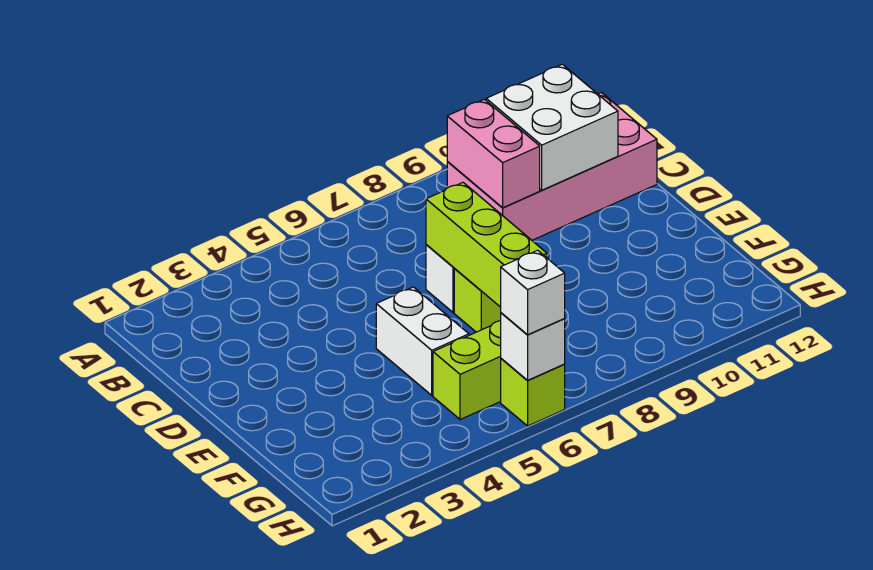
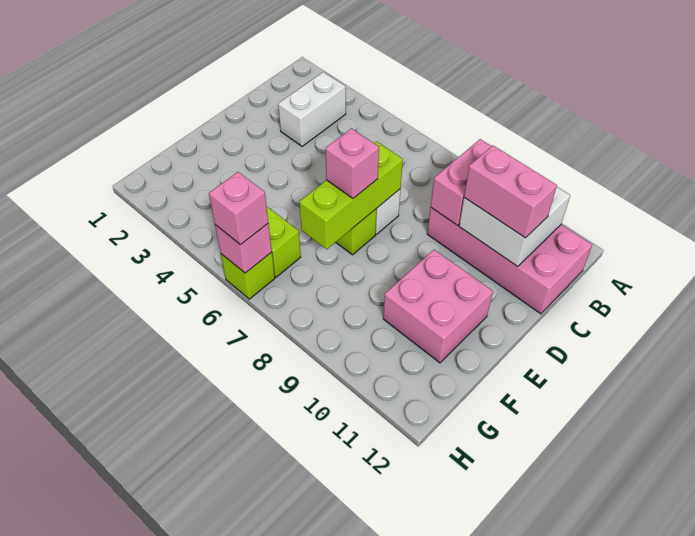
none -> pink 1x2 brick [464,146,557,238]
white 1x2 brick [376,287,469,395] -> white 1x2 brick moved to [278,72,346,146]
none -> pink 1x1 brick [326,128,379,198]
none -> pink 2x2 brick [383,250,493,363]
white 1x1 brick [501,313,565,380] -> pink 1x1 brick [215,224,272,273]
white 1x1 brick [501,250,565,335] -> pink 1x1 brick [209,172,268,245]

